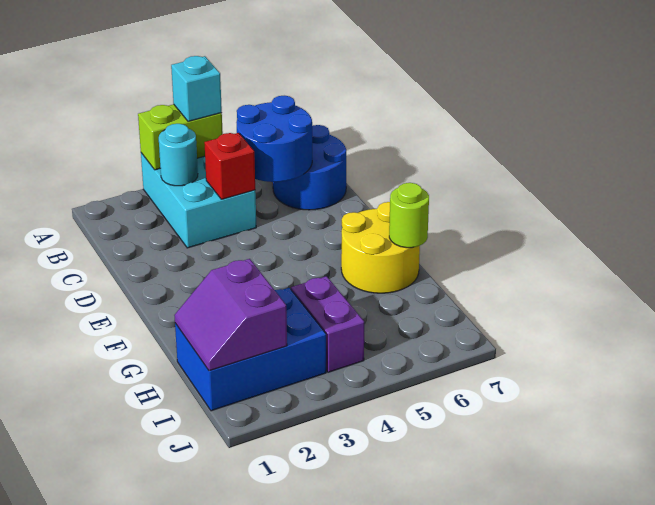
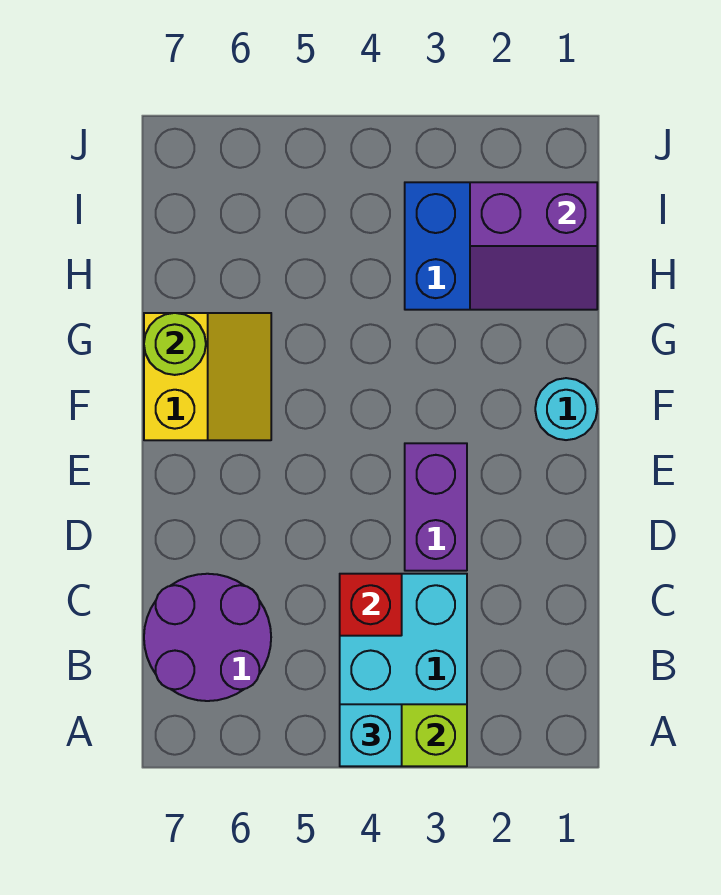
cyan 1x1 round brick [159,124,198,186] -> cyan 1x1 round brick moved to [535,378,597,440]
blue 2x2 round brick [236,96,312,182] -> none
blue 2x2 round brick [273,125,346,210] -> purple 2x2 round brick [144,574,271,701]
yellow 2x2 round brick [341,202,420,293] -> yellow 2x2 slope [144,313,271,440]
purple 2x2 slope [174,259,287,371] -> purple 2x2 slope turned to [470,182,597,310]
purple 1x2 brick [291,276,364,372] -> purple 1x2 brick moved to [405,443,467,571]

